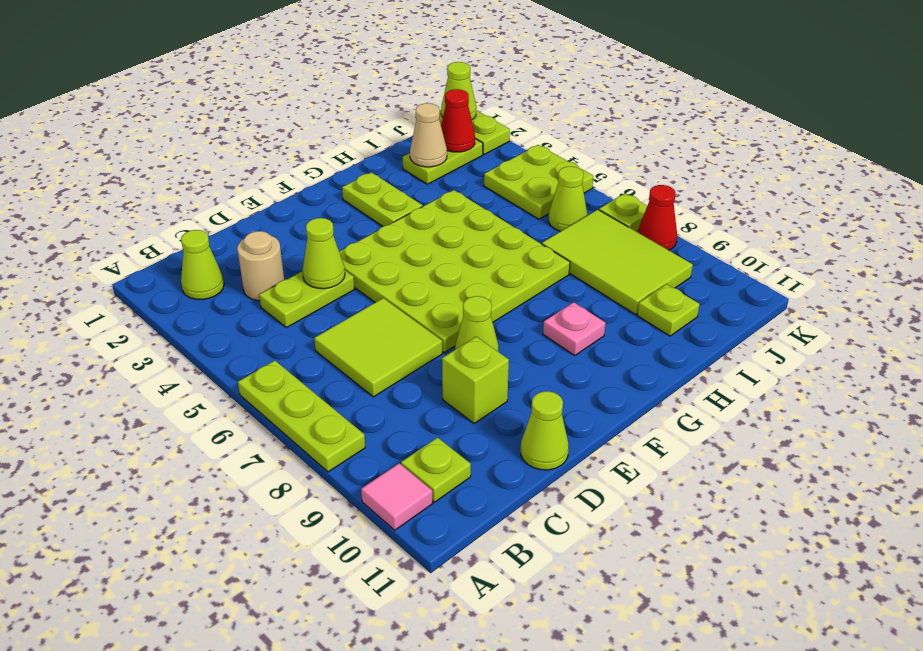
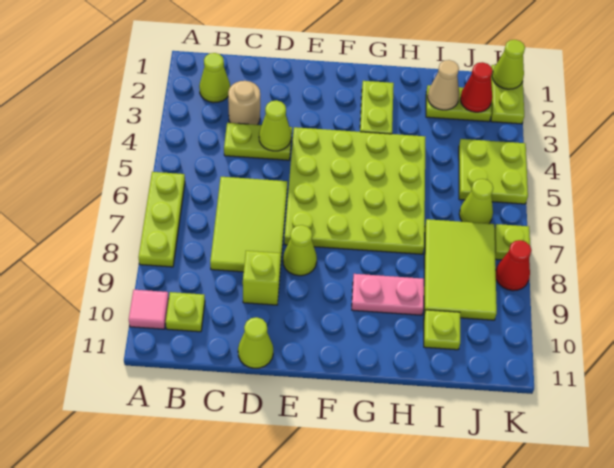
lime 2x2 tile [314,298,443,397] -> lime 2x3 tile [210,177,288,272]
pink 1x1 plate [543,302,606,355] -> pink 1x2 plate [352,274,424,315]

